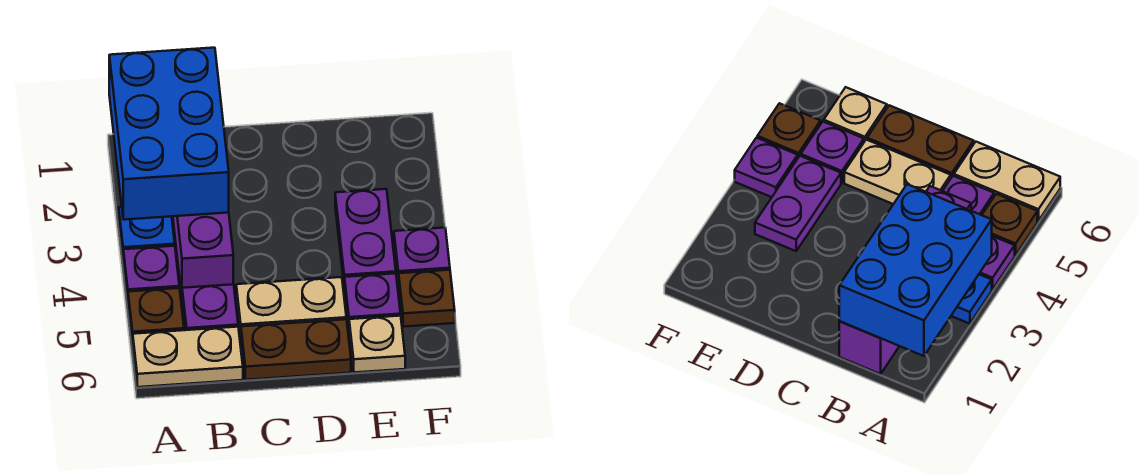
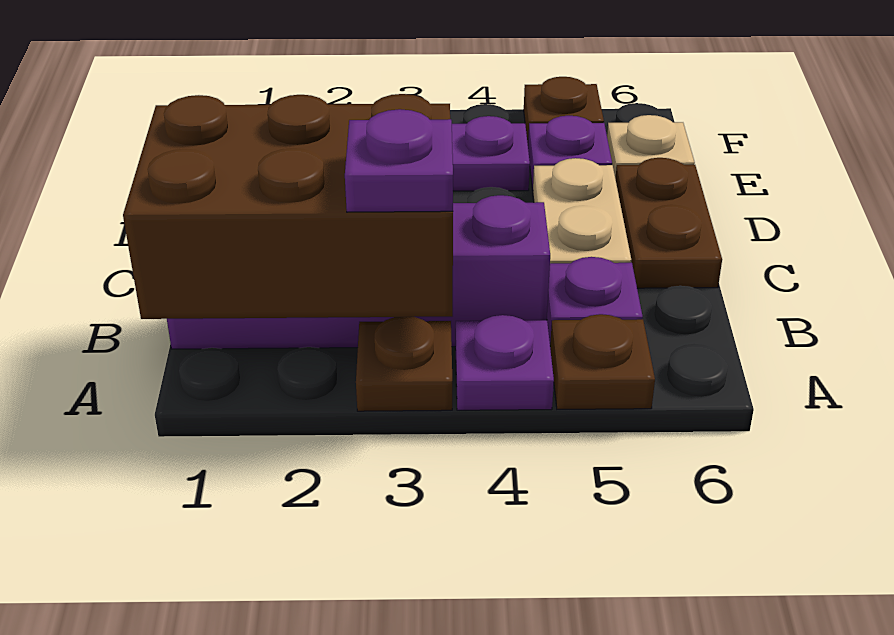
blue 2x3 brick [109,48,229,220] -> brown 2x3 brick [123,94,453,319]
blue 1x1 plate [119,207,175,254] -> brown 1x1 plate [356,317,452,411]
tan 1x2 plate [133,327,243,387] -> none
purple 1x1 plate [394,228,450,284] -> purple 1x1 plate moved to [345,109,453,212]

